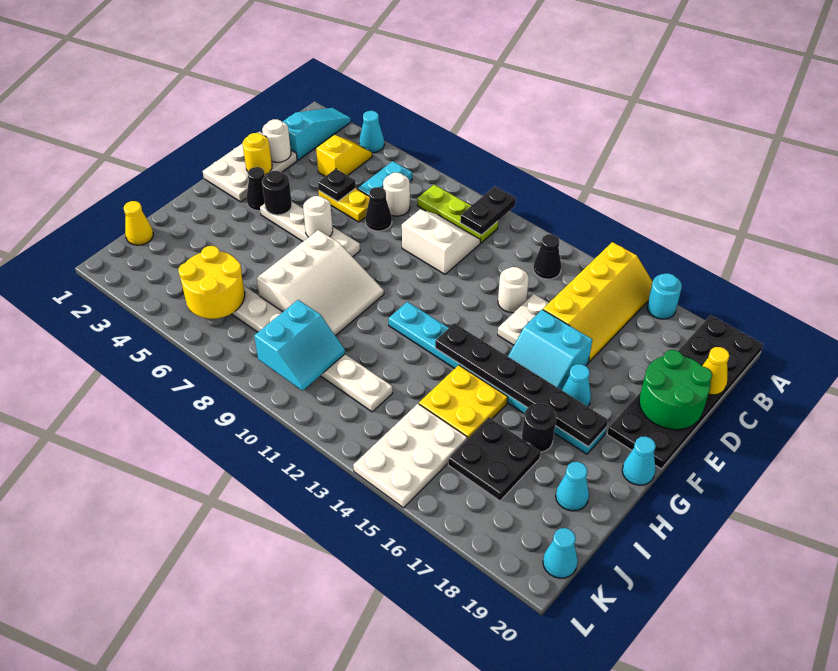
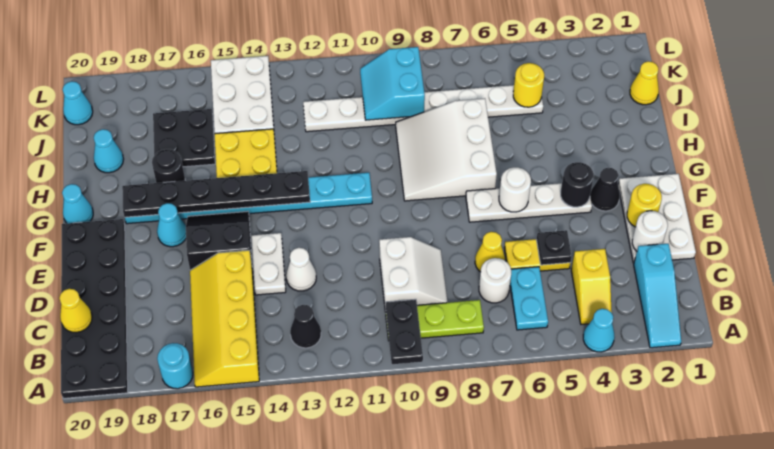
white 2x2 slope [402,209,480,274] -> white 2x2 slope turned to [379,237,448,312]
black 1x1 cone [365,187,392,231] -> yellow 1x1 cone [475,232,505,272]
white 1x1 round brick [498,267,529,313] -> white 1x1 cone [286,248,316,291]
green 2x2 round brick [639,350,712,430] -> none
cyan 2x2 slope [508,309,592,390] -> black 2x2 slope [186,211,252,270]
yellow 2x2 round brick [178,246,245,319] -> yellow 1x1 round brick [513,63,544,107]

